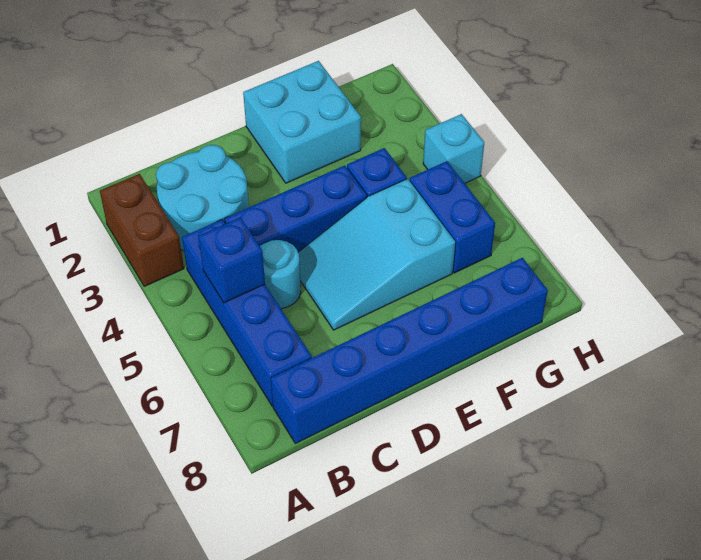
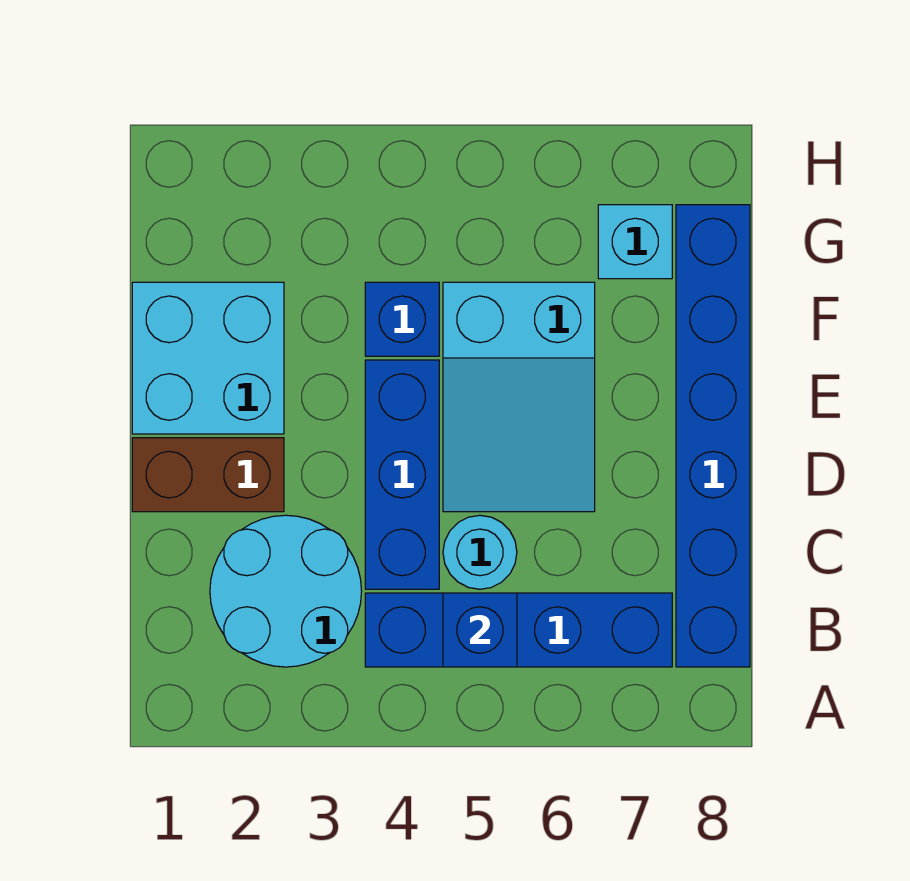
brown 1x2 brick [100,174,184,286] -> brown 1x2 brick moved to [132,438,284,512]
blue 1x2 brick [410,161,495,273] -> none
cyan 1x1 brick [423,114,484,183] -> cyan 1x1 brick moved to [598,205,672,279]

